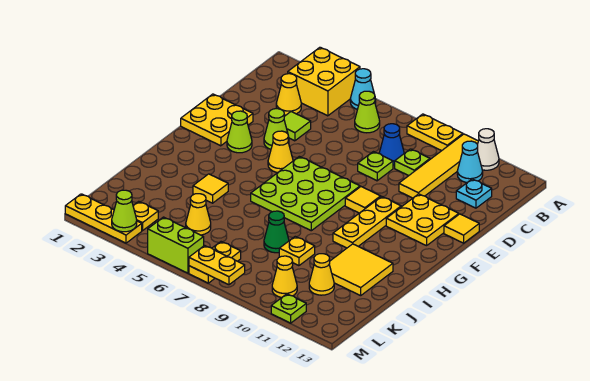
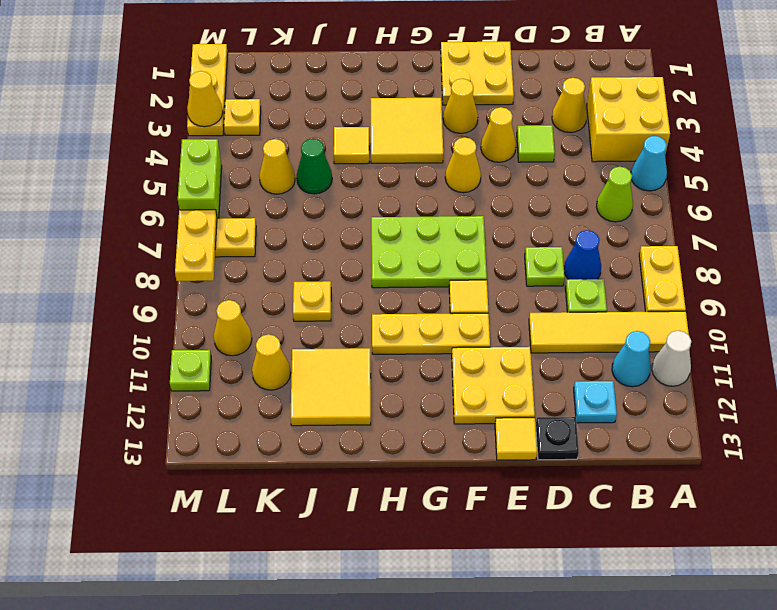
none -> black 1x1 plate [536,417,579,460]
lime 1x1 cone [264,109,289,149] -> yellow 1x1 cone [481,107,516,162]
lime 1x1 cone [227,111,252,153] -> yellow 1x1 cone [443,79,478,133]
lime 3x3 plate [251,156,360,231] -> lime 2x3 plate [371,216,487,288]
none -> yellow 2x2 tile [371,98,443,163]
green 1x1 cone [264,211,289,253] -> green 1x1 cone moved to [297,139,332,194]
lime 1x1 cone [112,190,137,232] -> yellow 1x1 cone [187,71,223,127]

